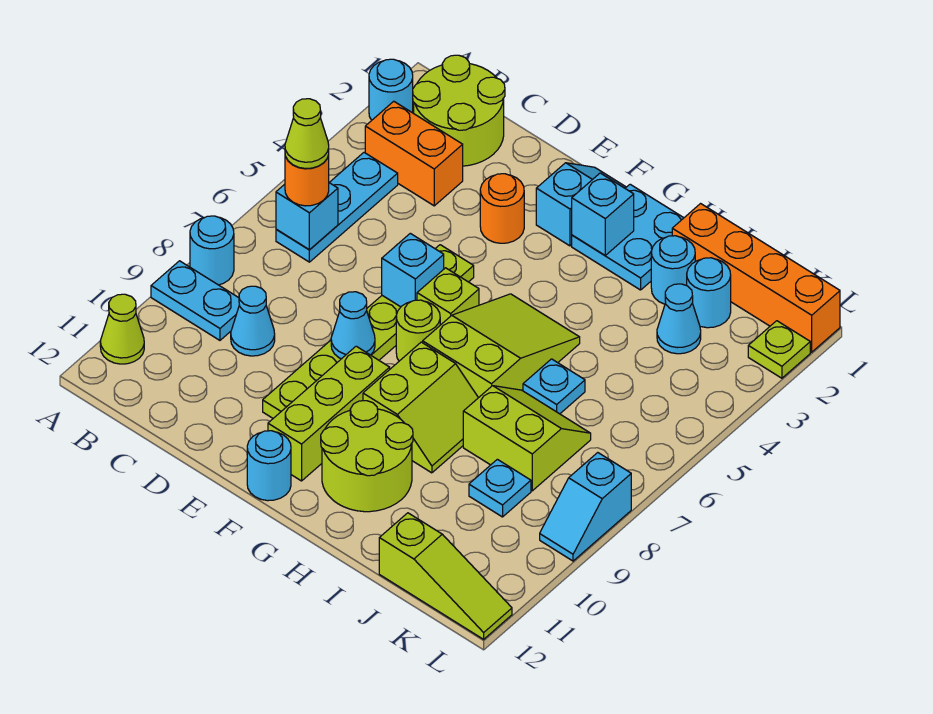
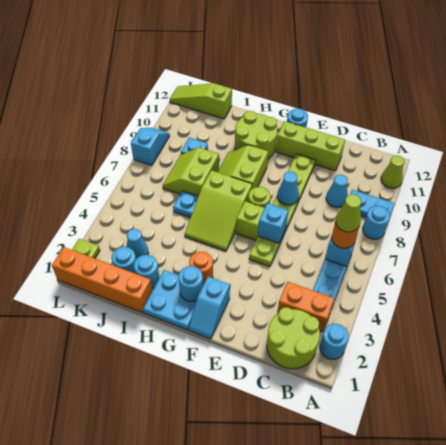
orange 1x1 round brick [480,174,524,243] -> orange 1x1 round brick moved to [189,252,213,284]
lime 1x3 brick [268,346,390,481] -> lime 1x3 brick turned to [276,121,345,171]
cyan 1x1 brick [572,173,634,255] -> cyan 1x1 round brick [178,266,203,302]
lime 2x2 slope [463,386,591,491] -> lime 2x2 slope turned to [163,148,219,196]

